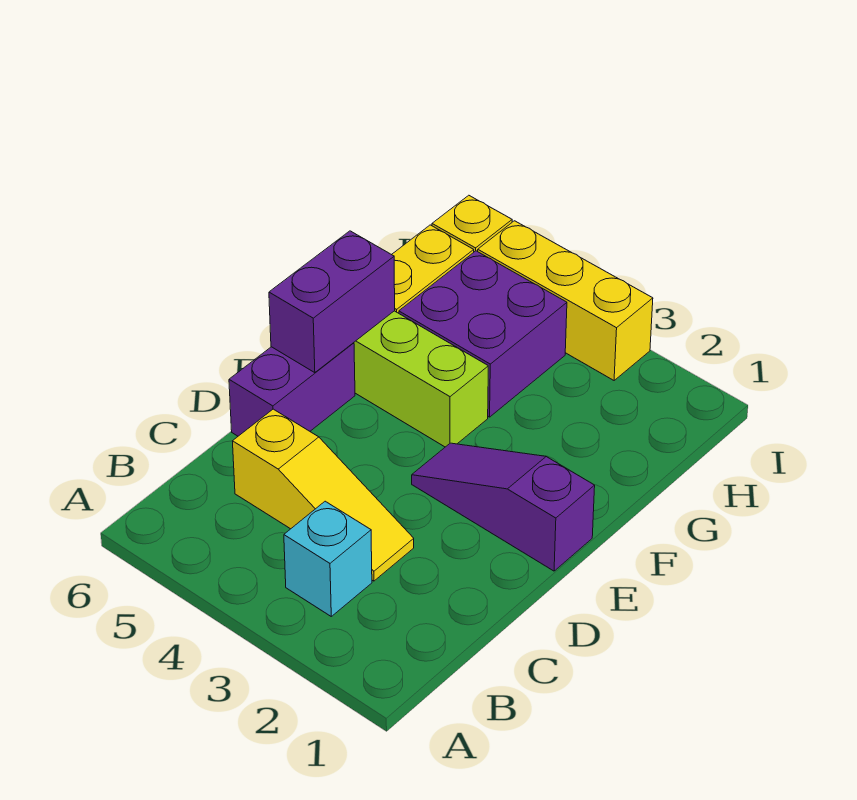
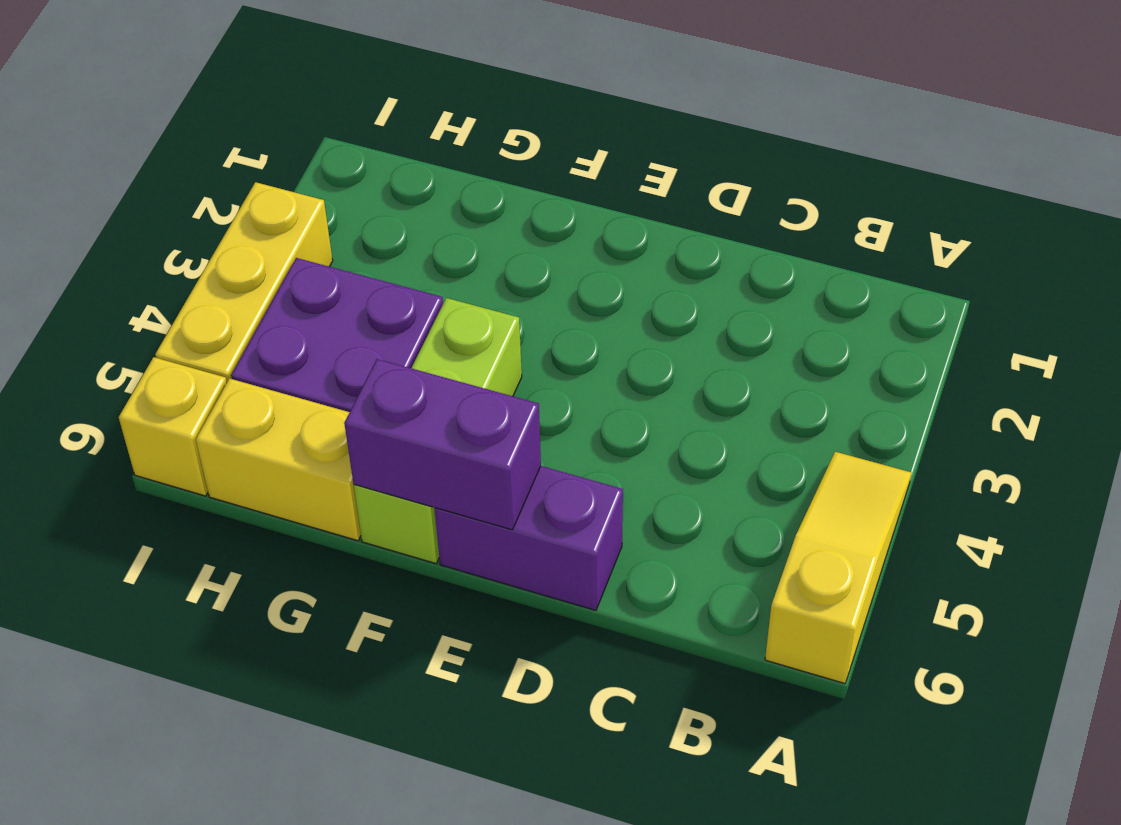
cyan 1x1 brick [284,501,372,616] -> none
yellow 1x3 slope [233,409,414,581] -> yellow 1x3 slope moved to [765,452,911,683]
purple 1x3 slope [412,443,595,571] -> none

